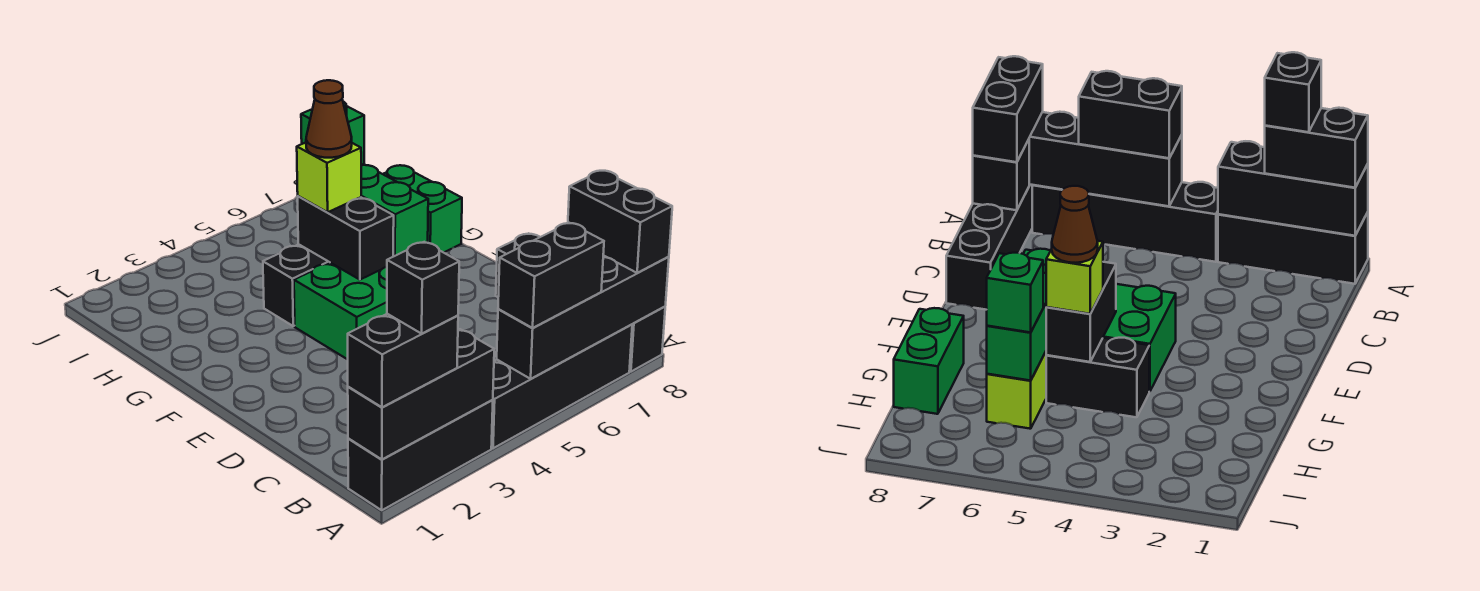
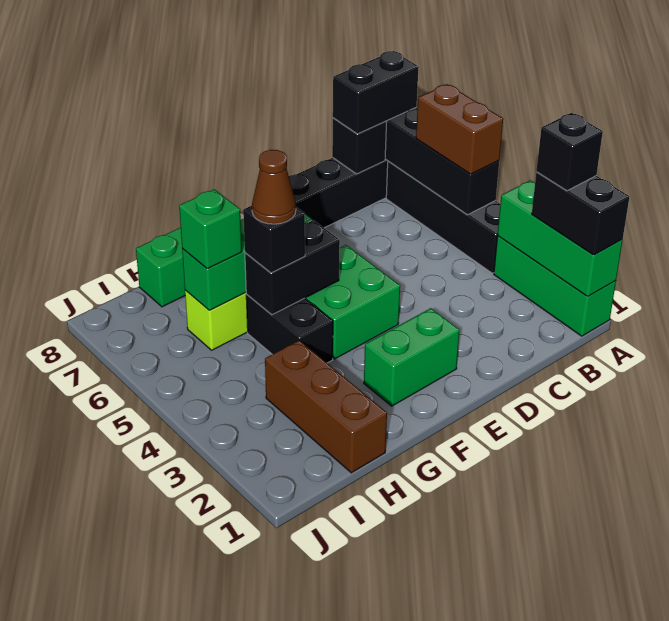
black 1x3 brick [348,400,493,510] -> green 1x3 brick [494,236,616,336]
black 1x3 brick [348,329,494,459] -> green 1x3 brick [498,180,623,297]
black 1x2 brick [498,223,604,328] -> brown 1x2 brick [416,84,503,174]
none -> green 1x2 brick [364,308,460,406]
lime 1x1 brick [297,143,361,212] -> black 1x1 brick [243,206,305,273]
none -> brown 1x3 brick [265,340,387,473]

